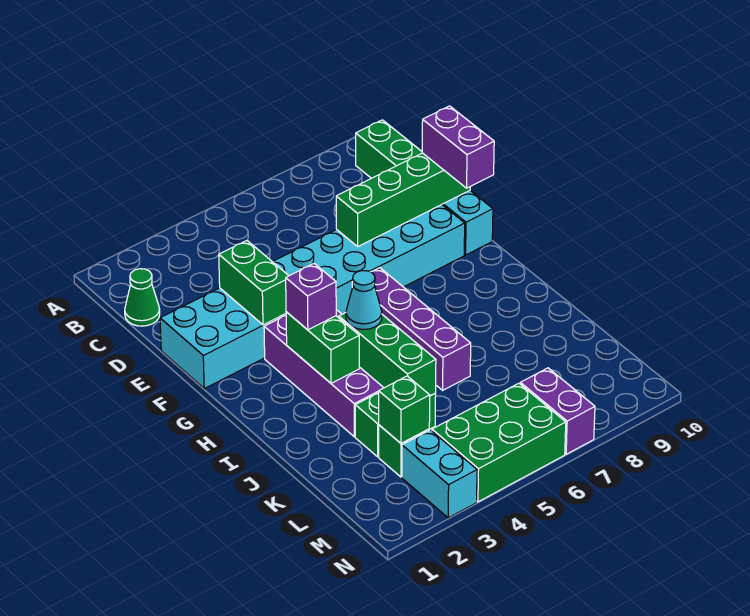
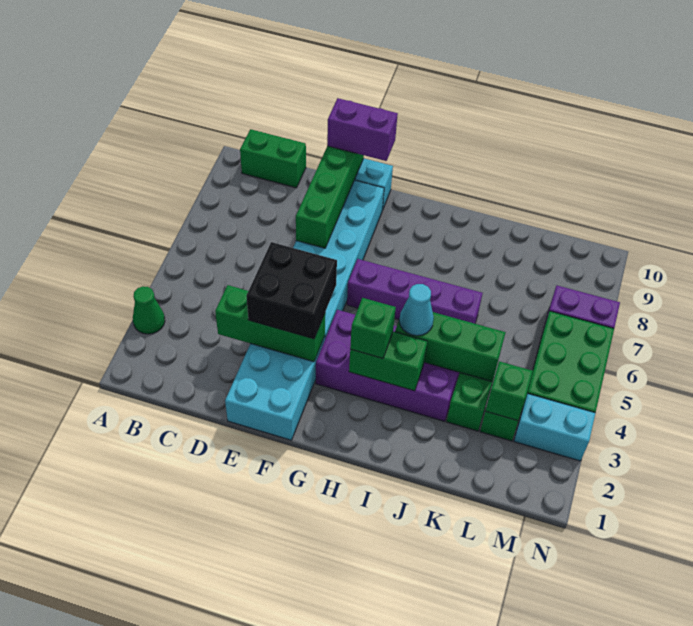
green 1x1 cone [125,269,160,326] -> green 1x1 cone moved to [133,286,165,334]
green 1x2 brick [219,241,289,325] -> green 1x3 brick [215,285,325,362]
none -> black 2x2 brick [246,242,337,339]
purple 1x1 brick [286,264,336,330] -> green 1x1 brick [350,298,396,358]

